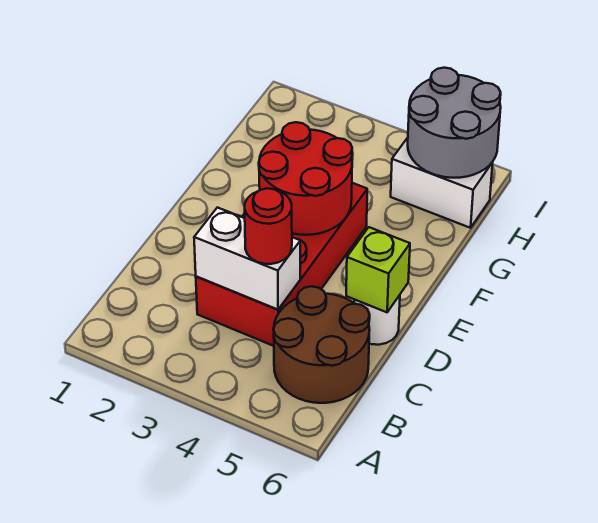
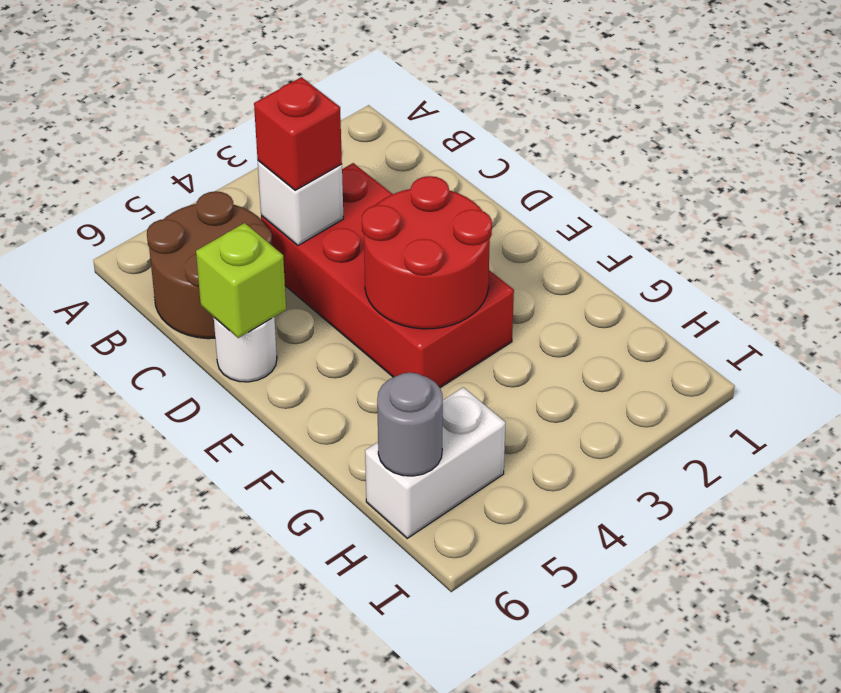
white 1x2 brick [194,207,300,310] -> white 1x1 brick [258,161,344,245]
red 1x1 round brick [245,188,292,264] -> red 1x1 brick [254,77,342,190]
grey 2x2 round brick [408,68,501,178] -> grey 1x1 round brick [377,373,443,476]

